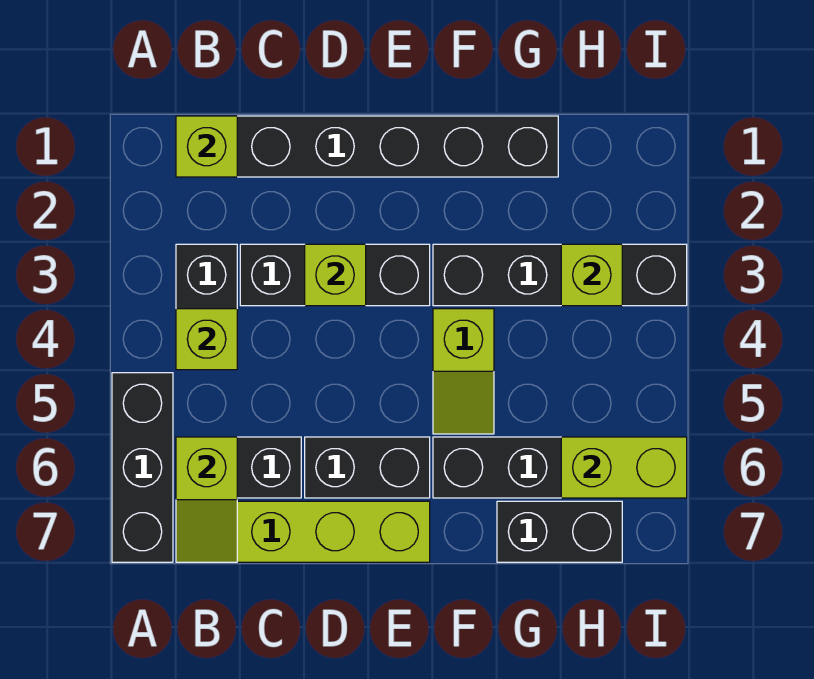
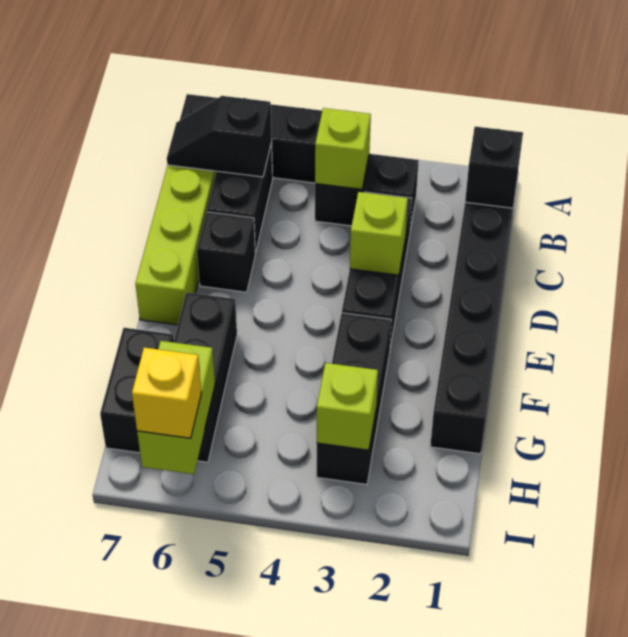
lime 1x1 brick [176,116,237,177] -> black 1x1 brick [465,127,523,208]
lime 1x2 slope [176,437,237,562] -> black 1x2 slope [167,96,272,177]
black 1x2 brick [305,437,430,498] -> black 1x1 brick [197,212,255,292]
black 1x4 brick [433,244,687,306] -> black 1x3 brick [317,313,391,484]
lime 1x2 slope [433,309,494,434] -> none
none -> yellow 1x1 brick [132,348,201,438]

